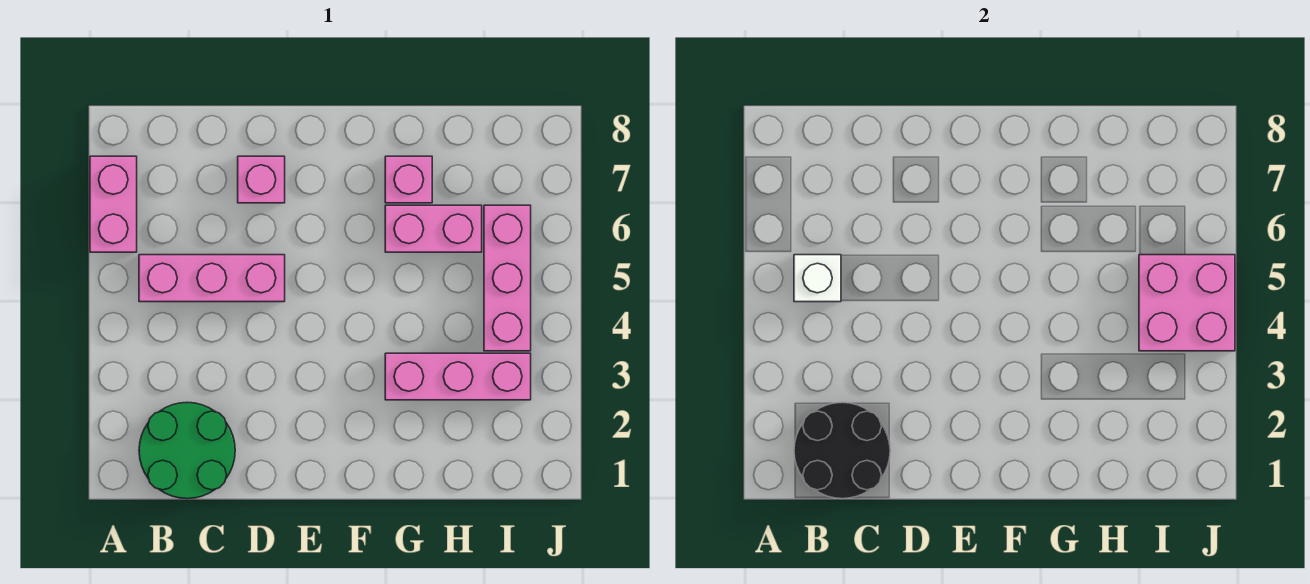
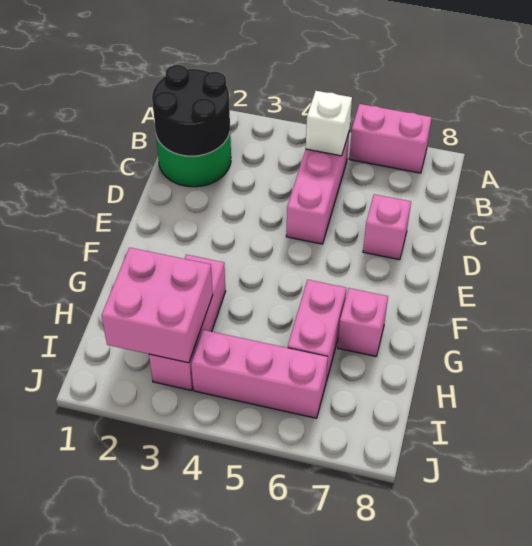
pink 2x2 brick [1139,255,1235,351] -> pink 2x2 brick moved to [101,248,213,363]

